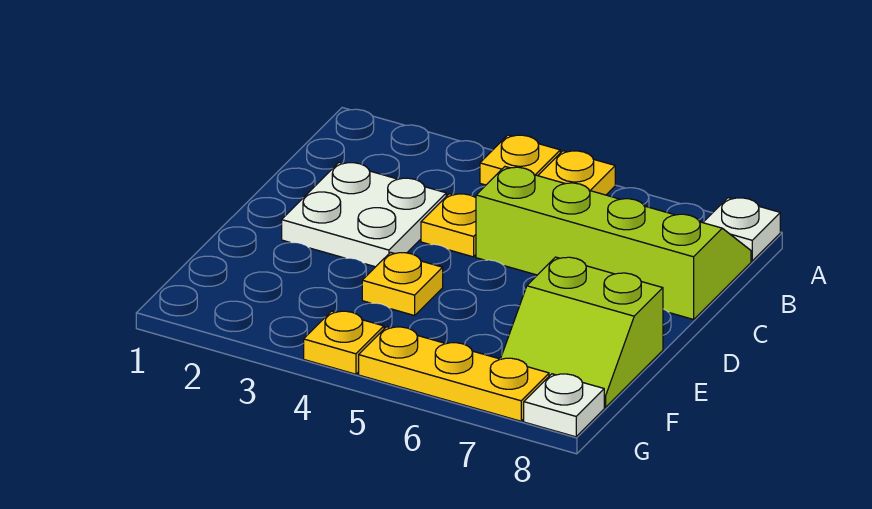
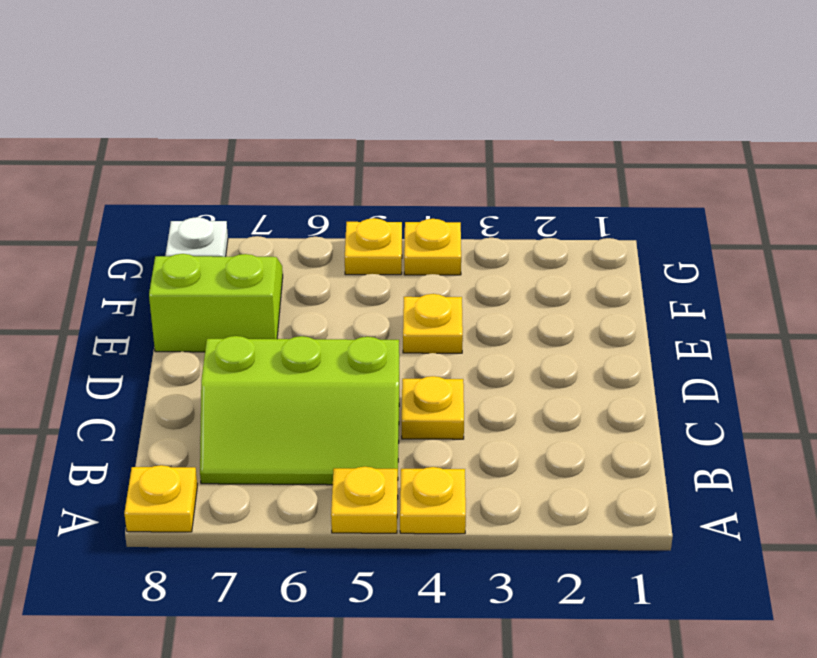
white 1x1 plate [703,198,780,261] -> yellow 1x1 plate [124,465,197,532]
lime 2x4 slope [476,167,751,319] -> lime 2x3 slope [200,336,399,485]
white 2x2 plate [282,162,446,267] -> none
yellow 1x3 plate [359,327,549,421] -> yellow 1x1 plate [345,218,402,275]

